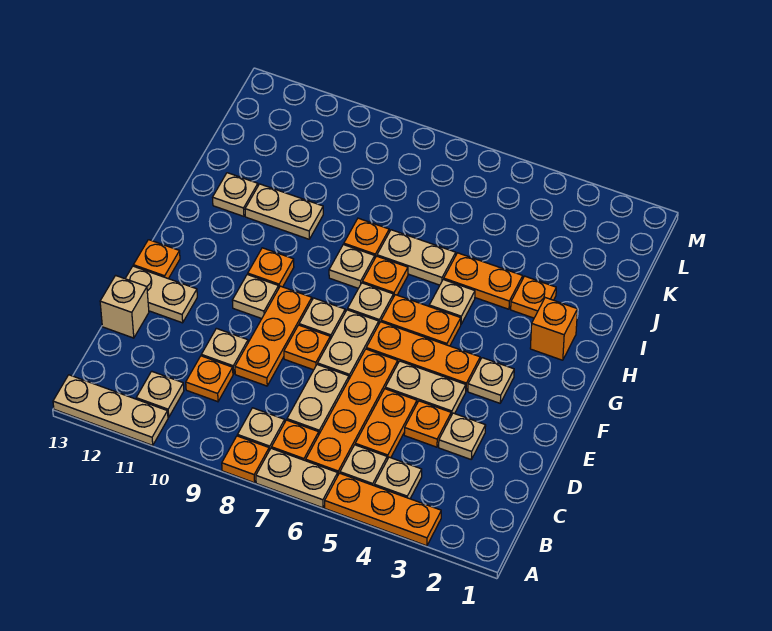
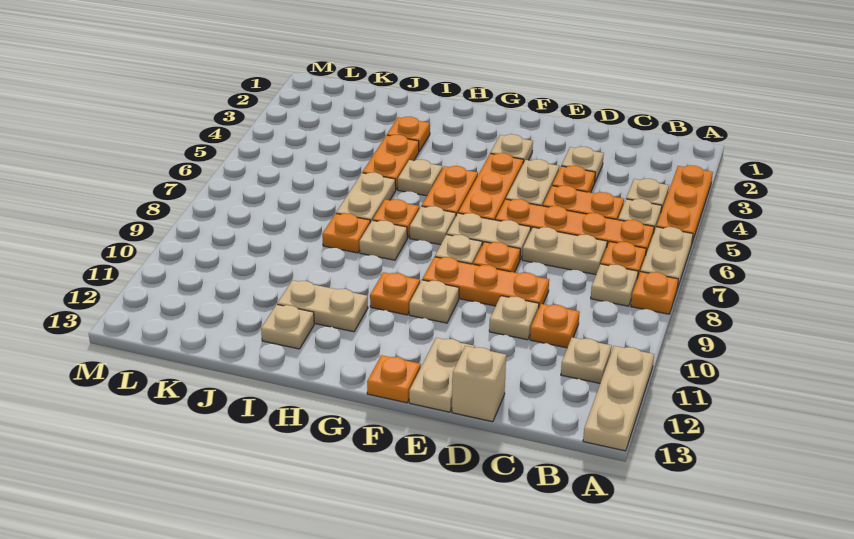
orange 1x1 brick [530,298,578,360] -> none
tan 1x2 plate [245,184,323,239] -> tan 1x2 plate turned to [277,280,368,332]

